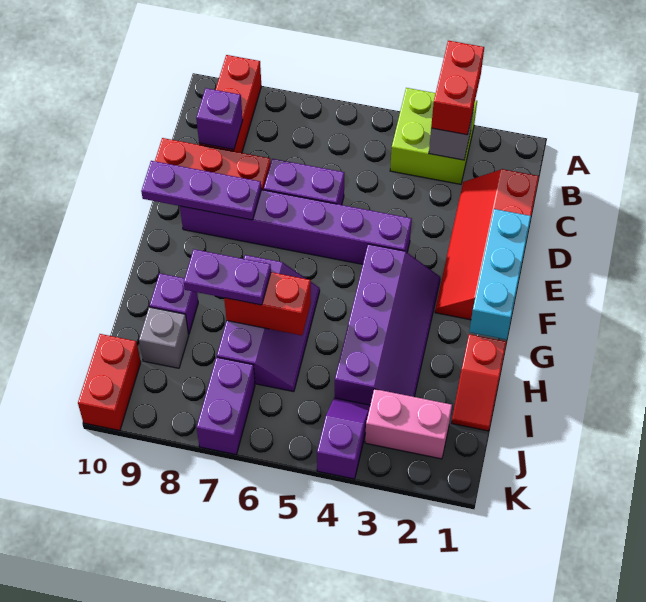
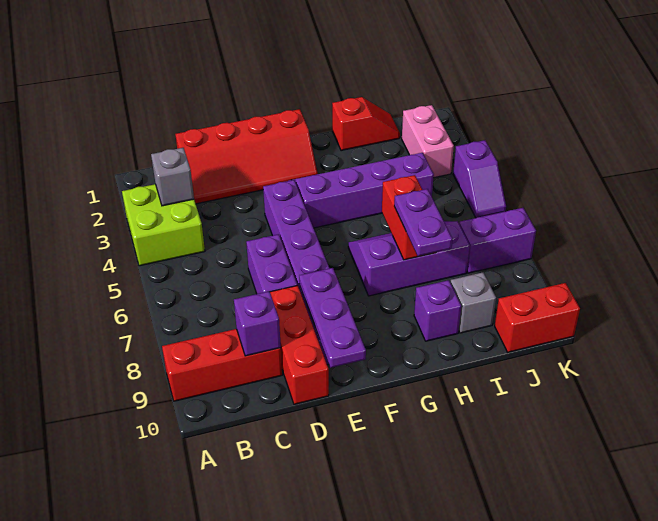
red 1x2 brick [431,41,484,135] -> none
cyan 1x3 brick [469,209,531,340] -> none
purple 1x2 slope [317,398,370,479] -> purple 1x2 slope turned to [453,140,506,218]

